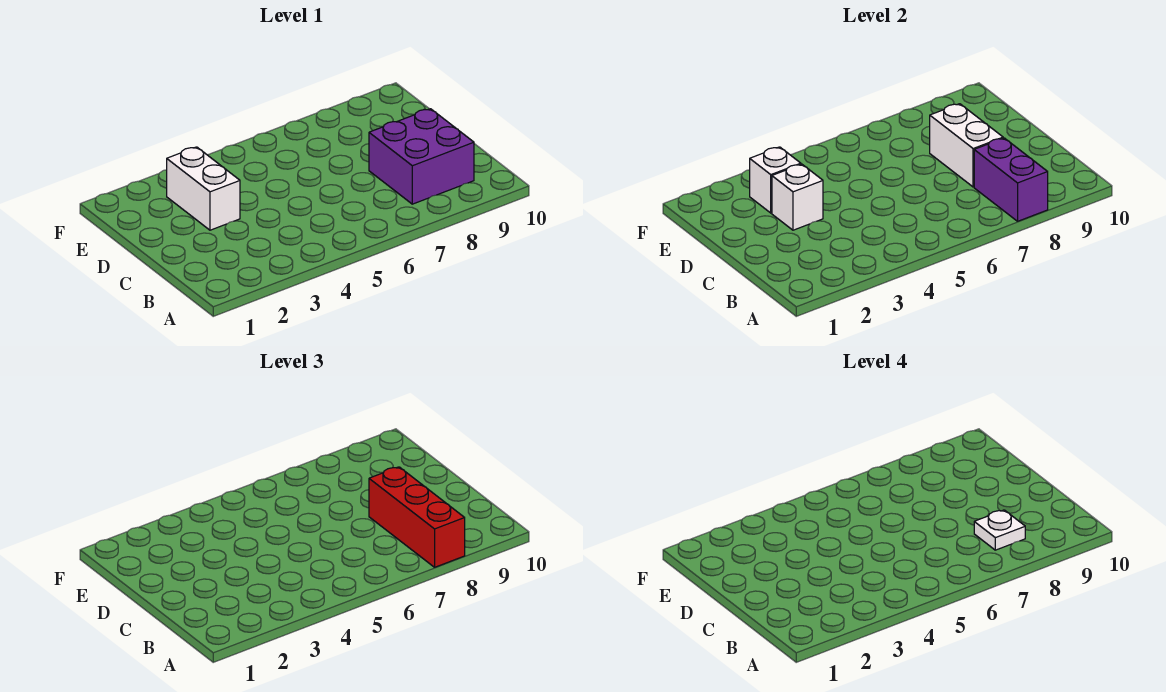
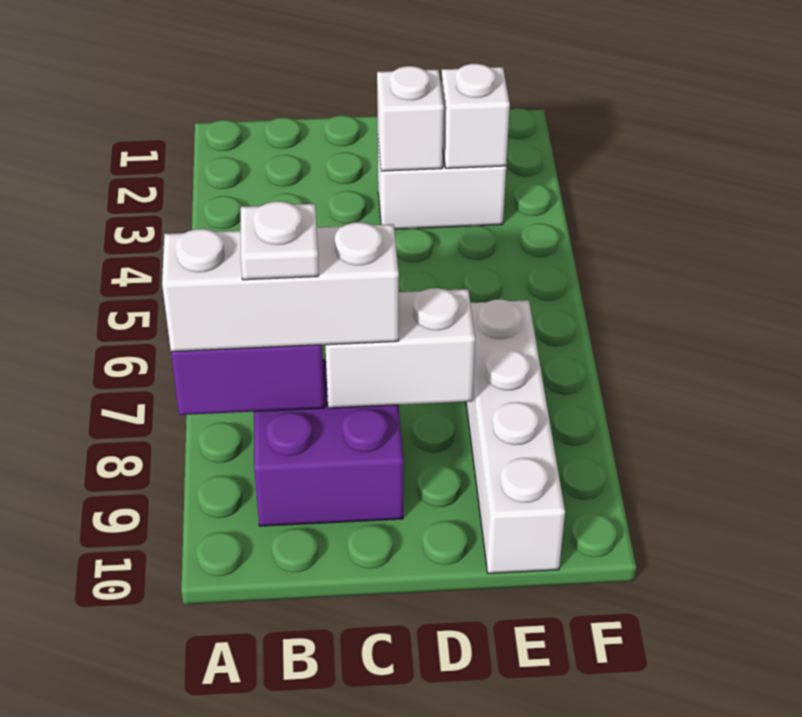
red 1x3 brick [369,467,465,567] -> white 1x3 brick [162,222,399,352]
none -> white 1x4 brick [466,299,565,573]

